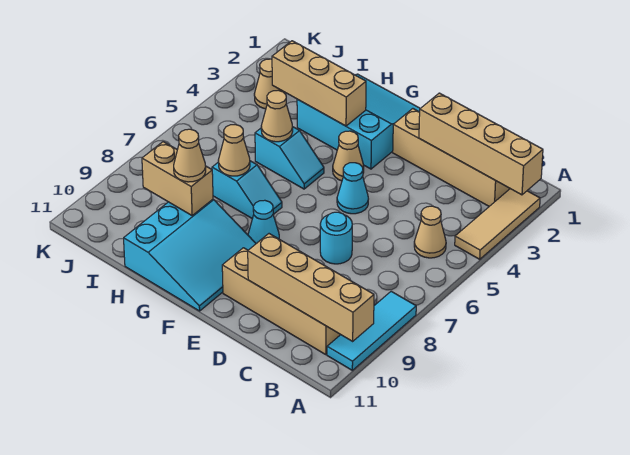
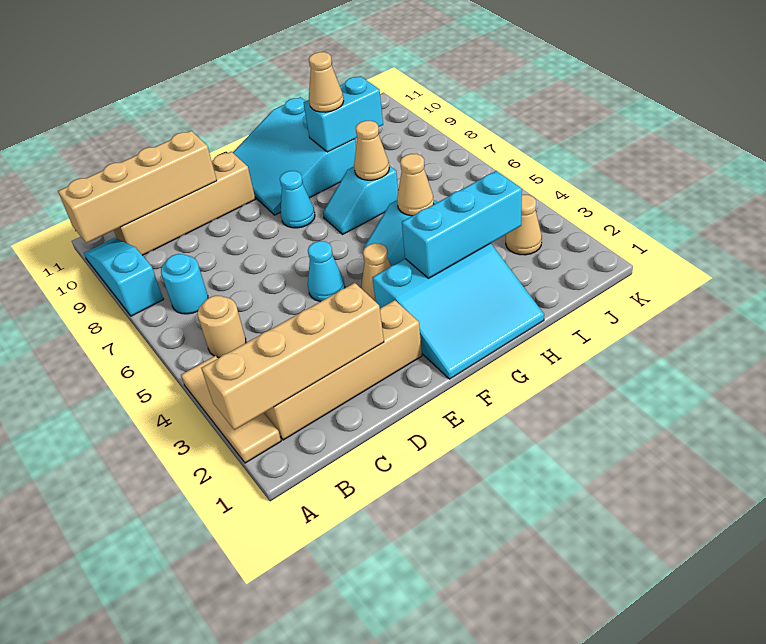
cyan 1x3 tile [327,291,416,370] -> cyan 1x3 slope [84,238,163,316]
tan 1x1 cone [414,206,446,258] -> tan 1x1 round brick [198,296,246,358]
cyan 1x1 round brick [320,212,352,264] -> cyan 1x1 round brick moved to [161,254,208,314]
tan 1x3 brick [272,41,366,126] -> cyan 1x3 brick [402,171,522,278]
tan 1x2 brick [142,142,213,215] -> cyan 1x2 brick [304,76,383,152]

